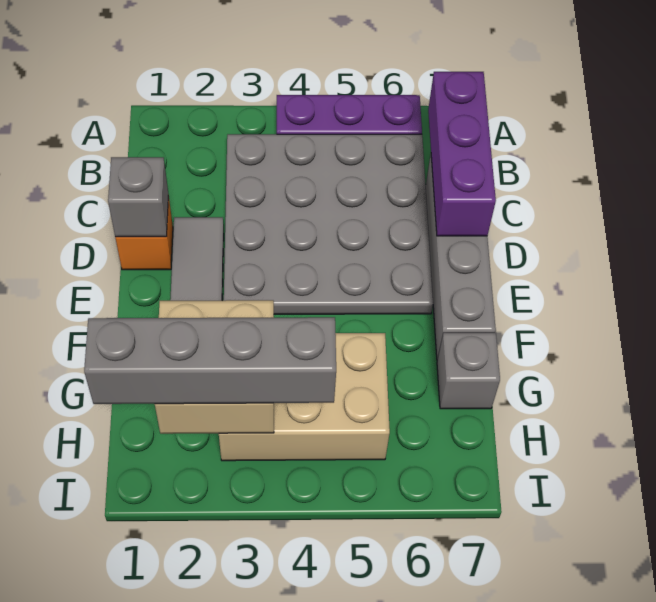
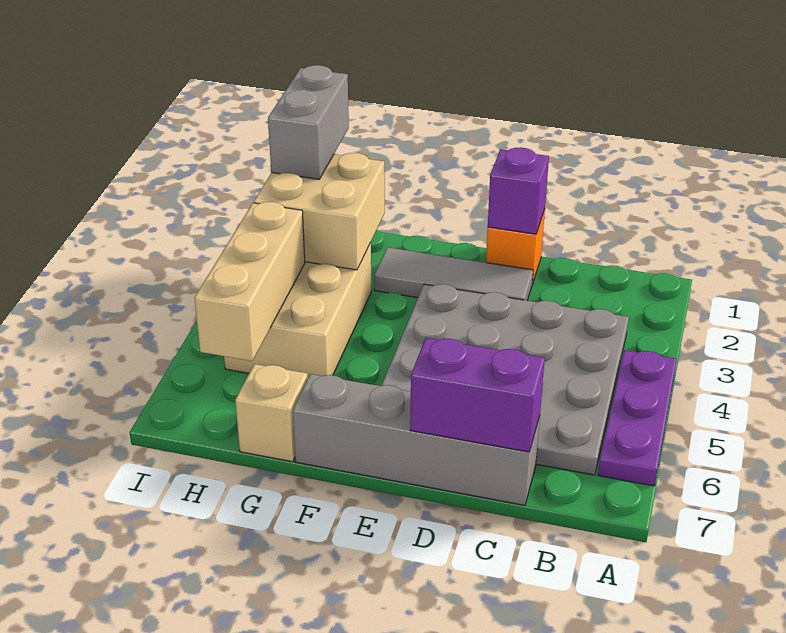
purple 1x3 brick [428,72,496,236] -> purple 1x2 brick [410,338,545,452]
grey 1x1 brick [108,157,168,237] -> purple 1x1 brick [488,147,549,234]
grey 1x1 brick [437,333,500,409] -> tan 1x1 brick [235,364,308,462]
grey 1x4 brick [84,317,336,404] -> grey 1x2 brick [268,65,349,179]
none -> tan 1x3 brick [194,202,305,361]

